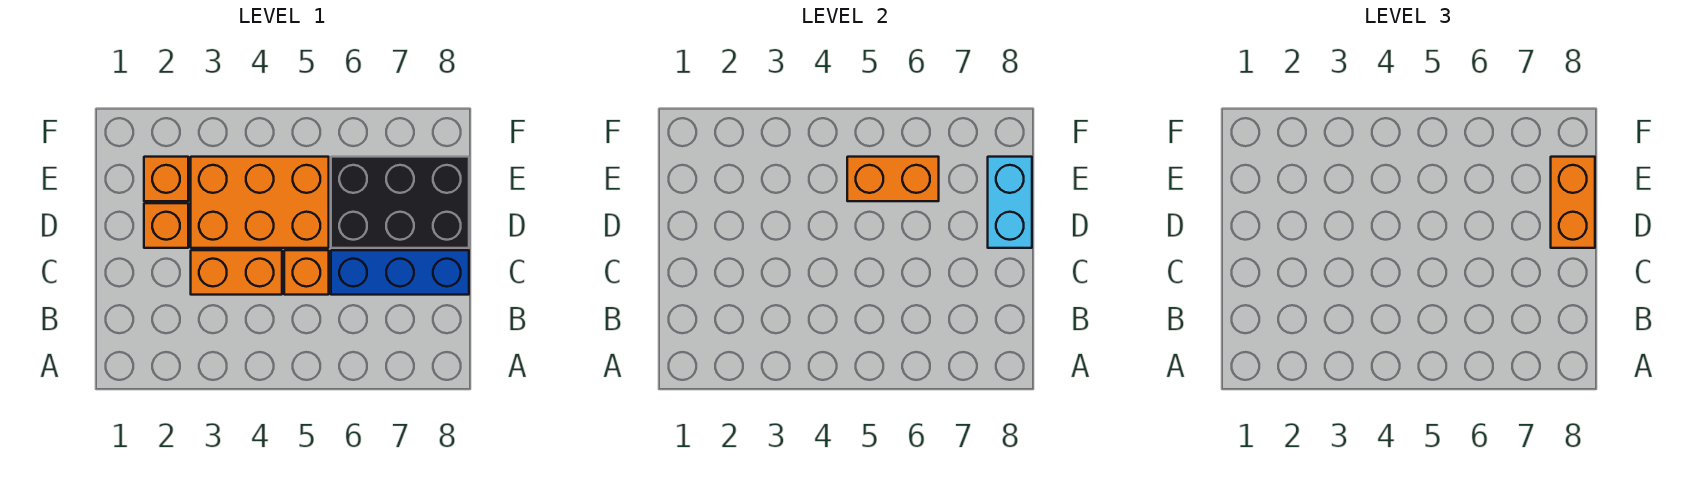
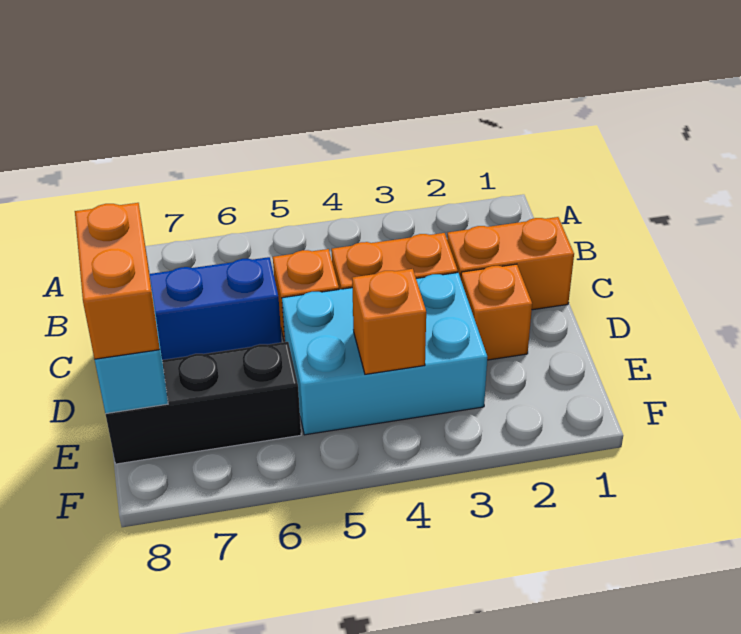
orange 2x3 brick [191,157,329,248] -> cyan 2x3 brick [282,273,487,435]
black 2x3 brick [331,157,469,248] -> black 1x3 brick [106,342,301,464]
orange 1x1 brick [144,157,188,201] -> orange 1x1 brick moved to [352,269,426,374]
orange 1x2 brick [847,157,939,201] -> orange 1x2 brick moved to [447,217,574,310]

